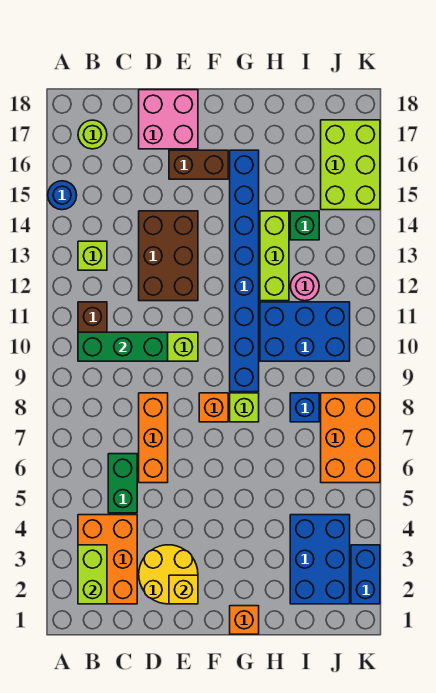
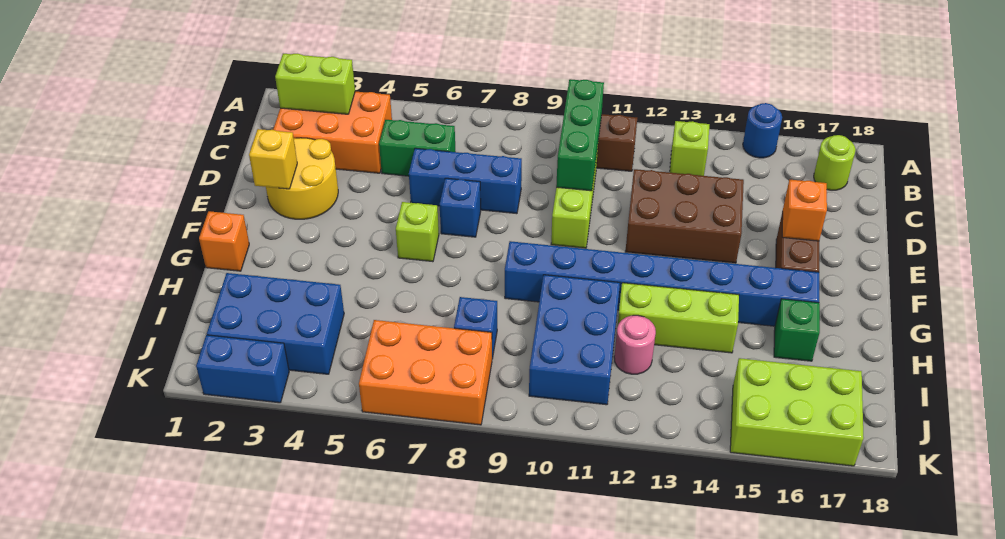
orange 1x3 brick [139,393,168,483] -> blue 1x3 brick [409,148,522,214]
pink 2x2 brick [139,90,198,149] -> none
none -> blue 1x1 brick [440,178,481,237]
orange 1x1 brick [199,393,228,422] -> orange 1x1 brick moved to [782,180,827,241]
lime 1x1 brick [230,393,259,422] -> lime 1x1 brick moved to [396,202,439,262]
green 1x1 brick [290,211,319,240] -> green 1x1 brick moved to [774,299,820,361]

